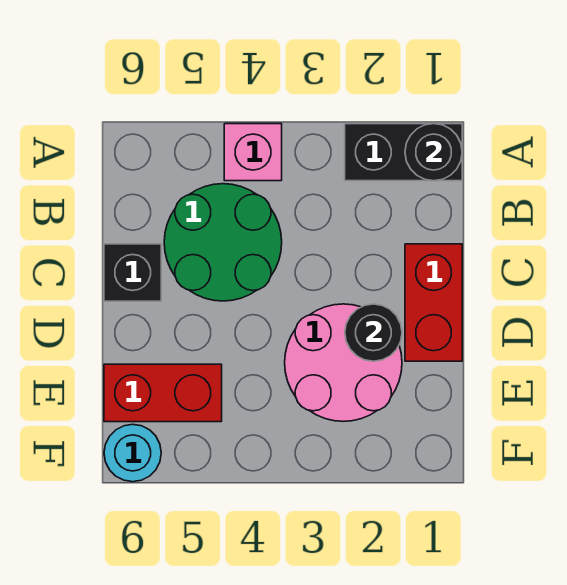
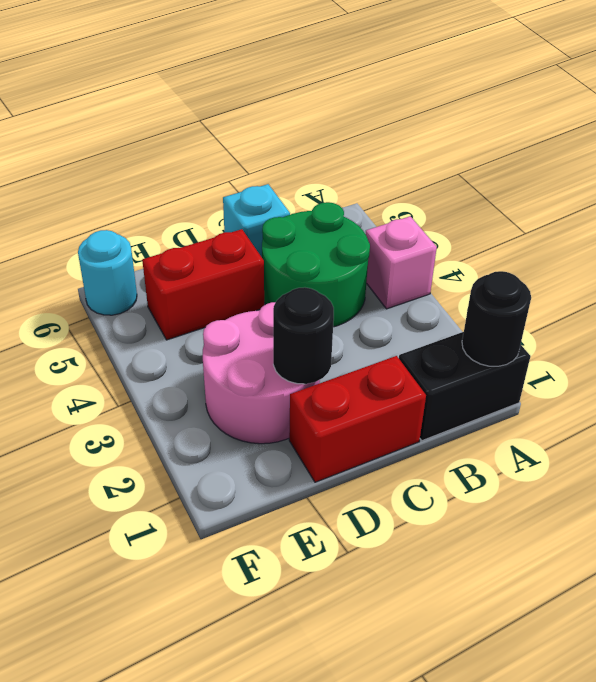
black 1x2 brick [345,124,462,181] -> black 1x2 brick turned to [399,332,531,441]
black 1x1 brick [104,244,161,301] -> cyan 1x1 brick [223,184,290,257]
red 1x2 brick [104,364,222,422] -> red 1x2 brick turned to [142,229,264,340]

